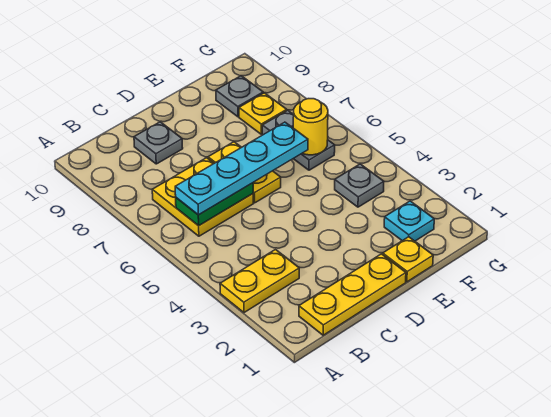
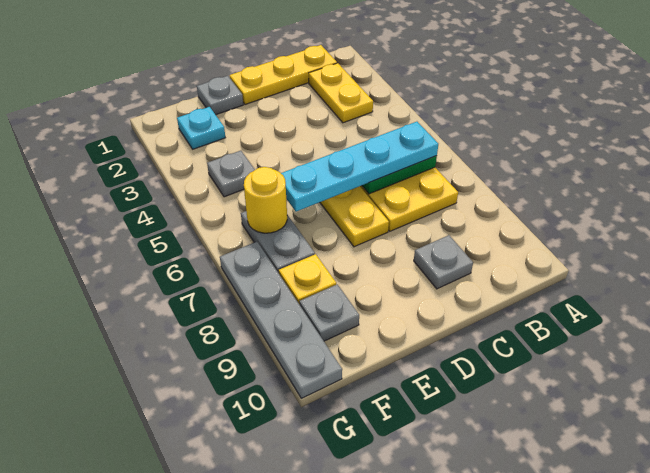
yellow 1x2 plate [220,250,299,313] -> yellow 1x2 plate turned to [309,63,373,123]
yellow 1x1 plate [383,237,433,282] -> grey 1x1 plate [197,76,243,115]
none -> grey 1x4 plate [220,242,342,398]

